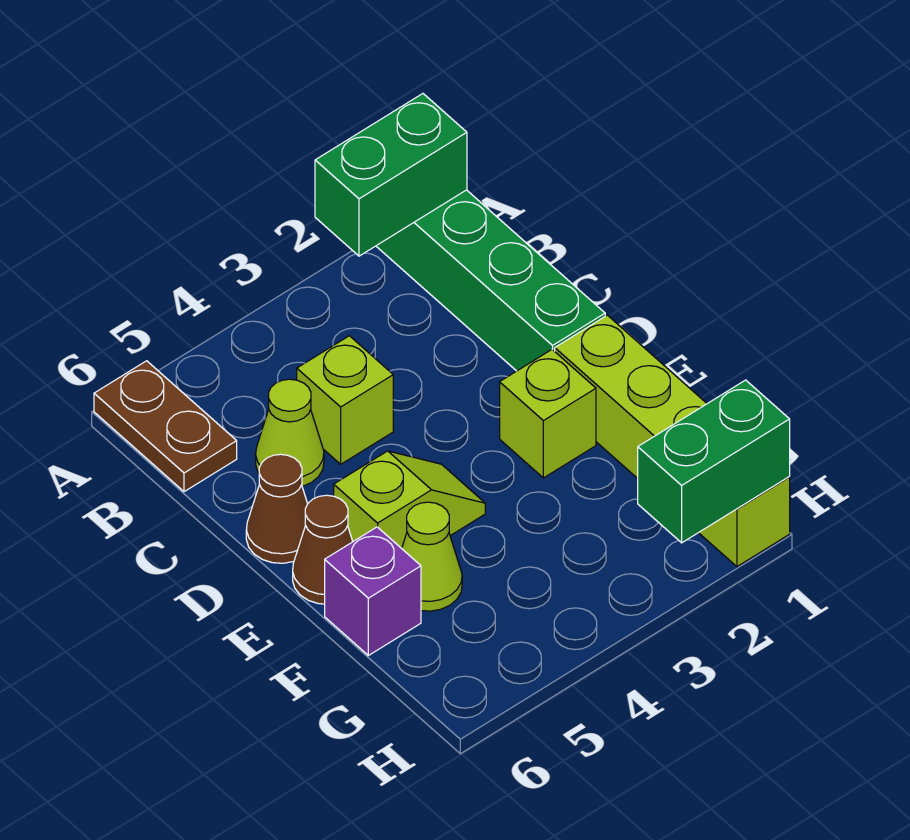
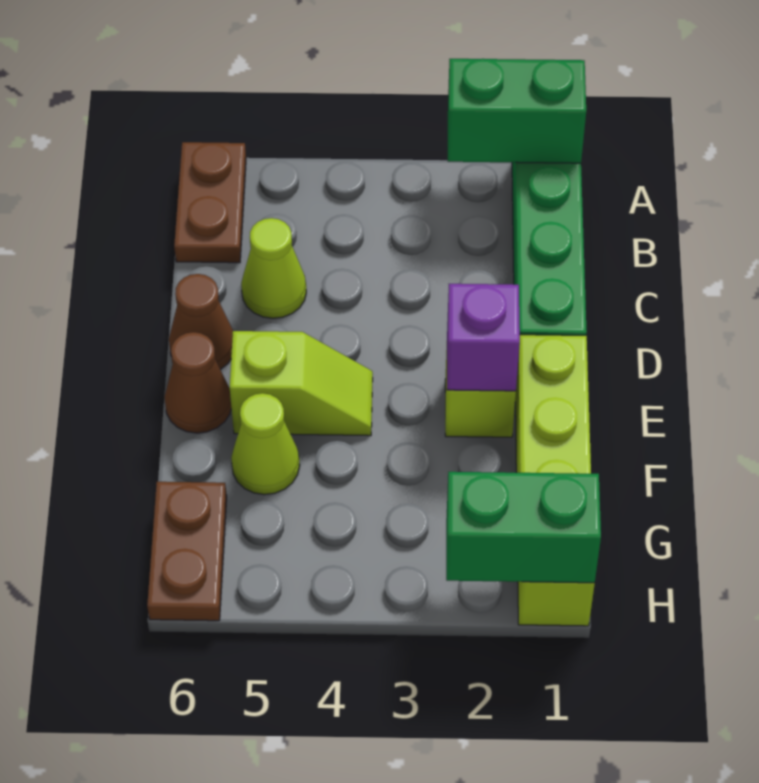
lime 1x1 brick [297,336,393,464] -> none
purple 1x1 brick [325,527,421,655] -> purple 1x1 brick moved to [447,284,520,391]
none -> brown 1x2 plate [147,482,227,621]

